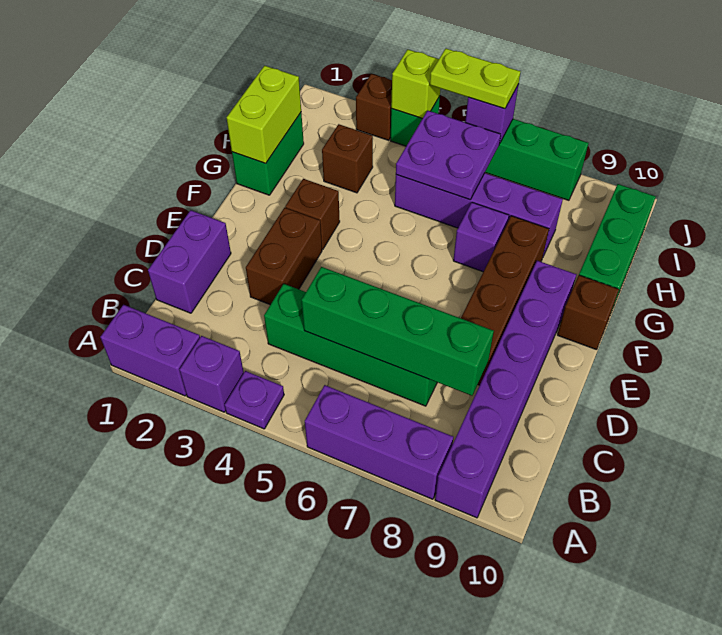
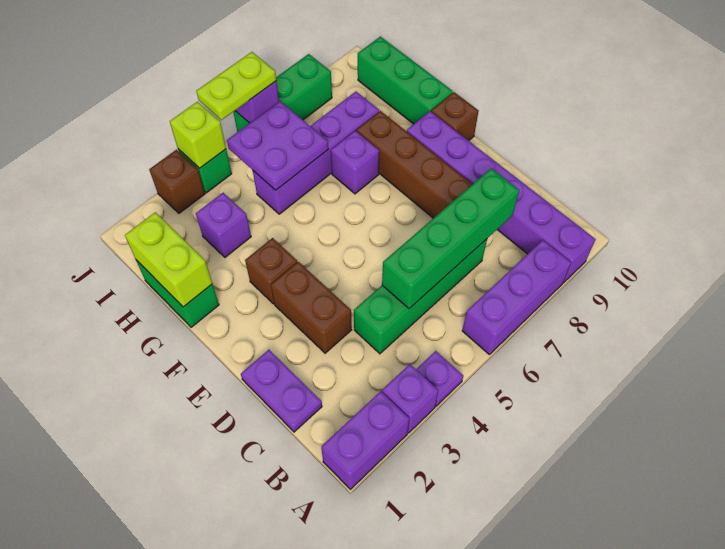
purple 1x2 brick [148,210,231,313] -> purple 1x2 plate [241,350,322,432]
brown 1x1 brick [322,124,373,193] -> purple 1x1 brick [196,193,251,257]

